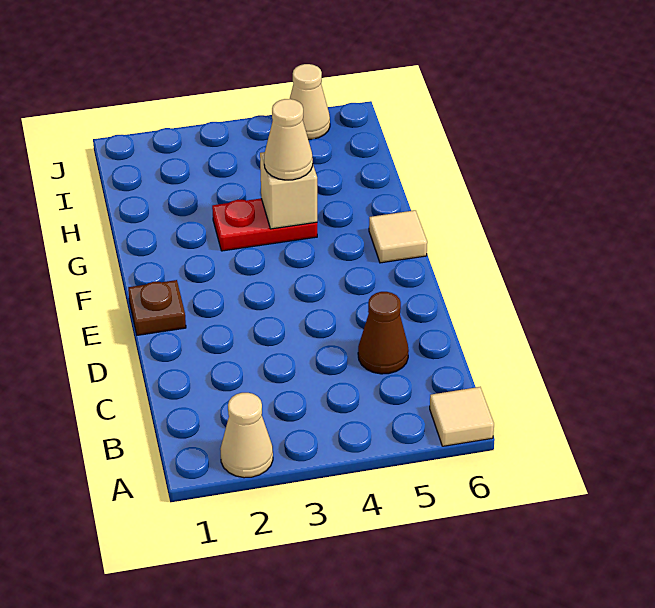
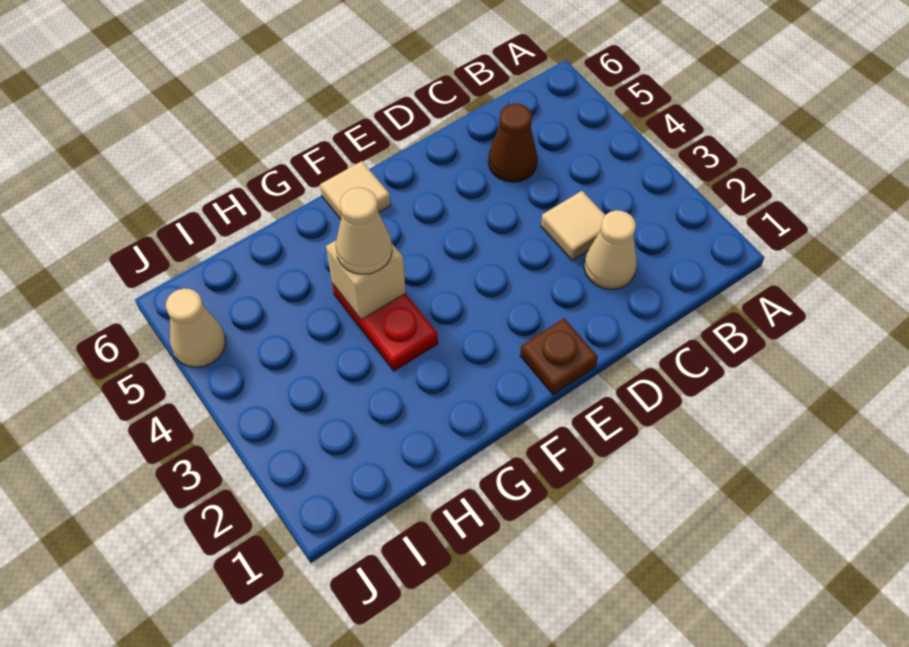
tan 1x1 cone [220,393,273,478] -> tan 1x1 cone moved to [584,210,637,289]
tan 1x1 tile [430,387,494,446] -> tan 1x1 tile moved to [541,191,605,261]

